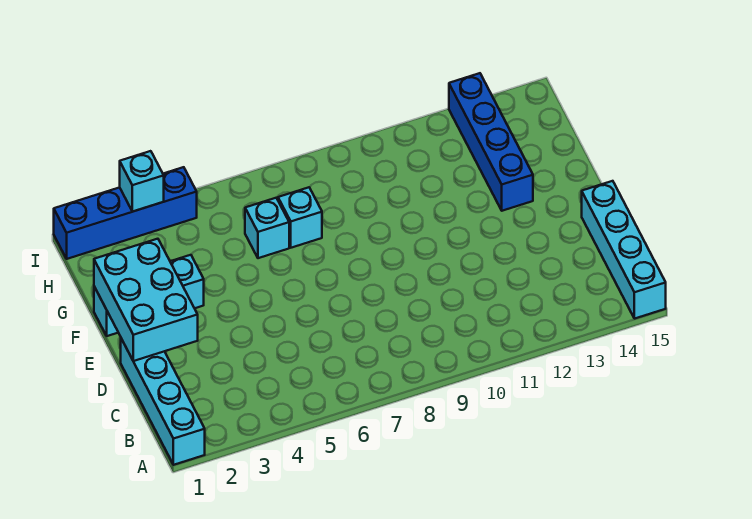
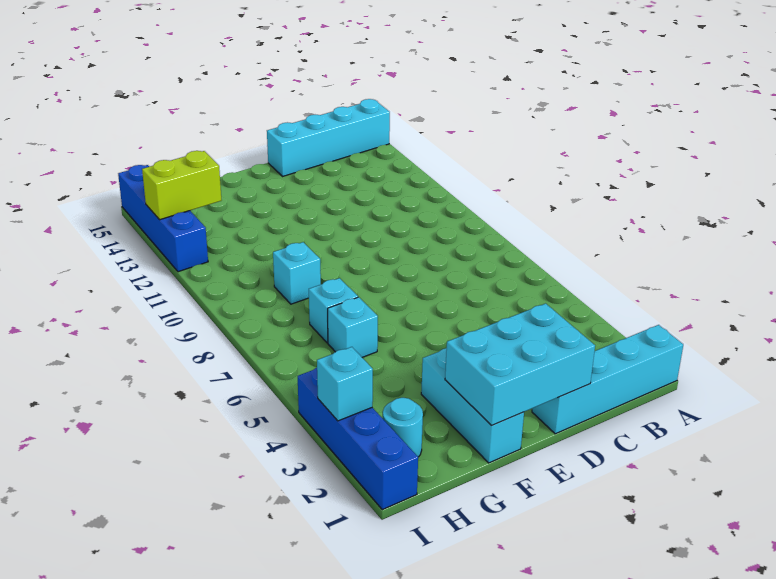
blue 1x4 brick [449,73,533,211] -> blue 1x4 brick turned to [118,165,208,272]
none -> cyan 1x1 brick [273,242,321,304]
none -> cyan 1x1 round brick [383,398,423,457]
none -> lime 1x2 brick [142,151,222,220]

